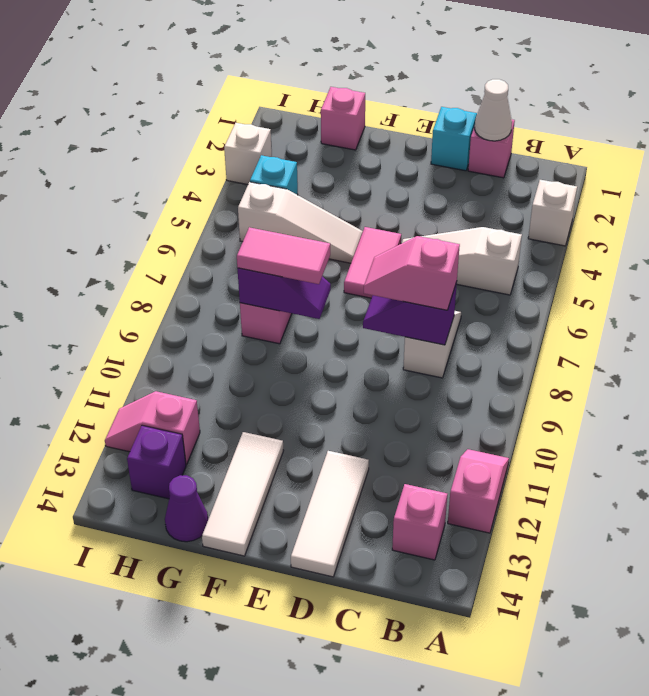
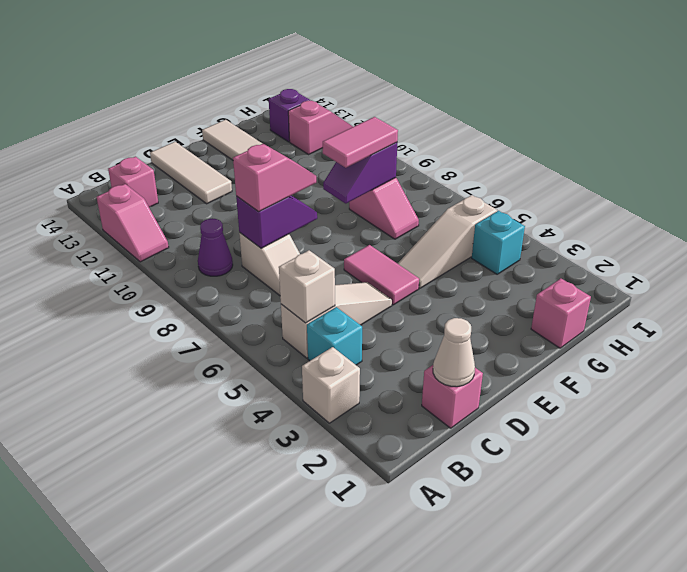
cyan 1x1 brick [431,107,477,171] -> cyan 1x1 brick moved to [307,307,362,365]
purple 1x1 cone [165,475,208,542] -> purple 1x1 cone moved to [198,219,233,276]
white 1x1 brick [224,123,272,185] -> white 1x1 brick moved to [279,250,335,323]

